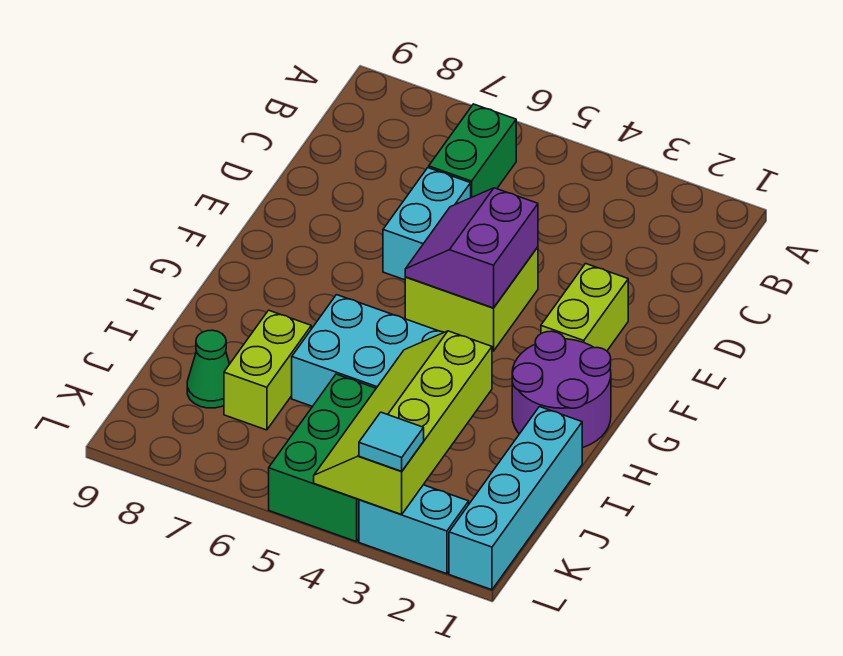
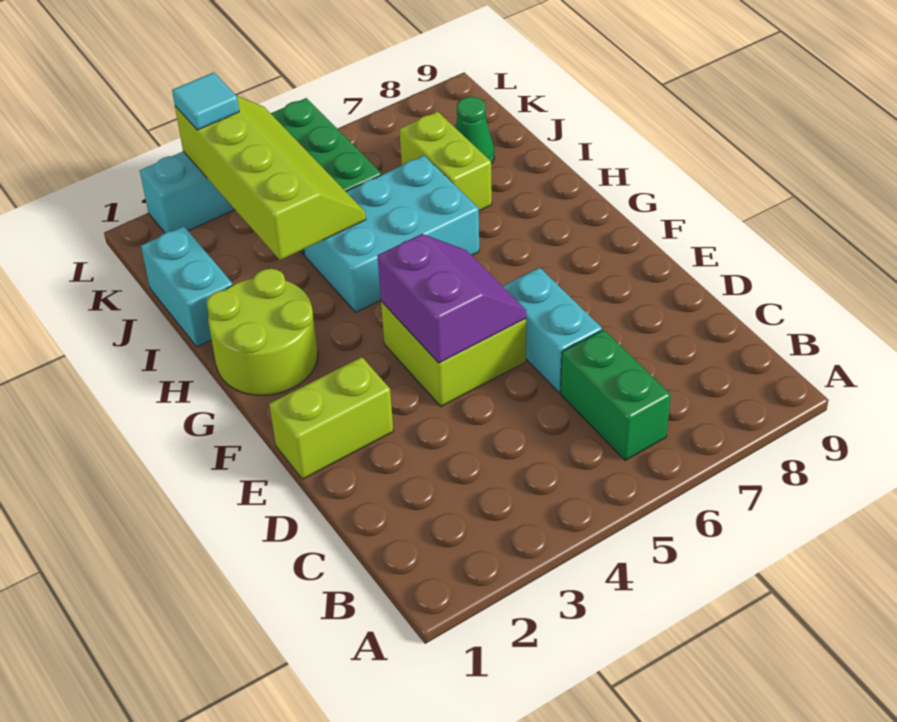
lime 1x2 brick [541,264,628,351] -> lime 1x2 brick turned to [269,357,393,479]
purple 2x2 round brick [512,331,611,448] -> lime 2x2 round brick [207,269,318,395]
cyan 1x4 brick [449,407,582,590] -> cyan 1x2 brick [141,226,233,347]

